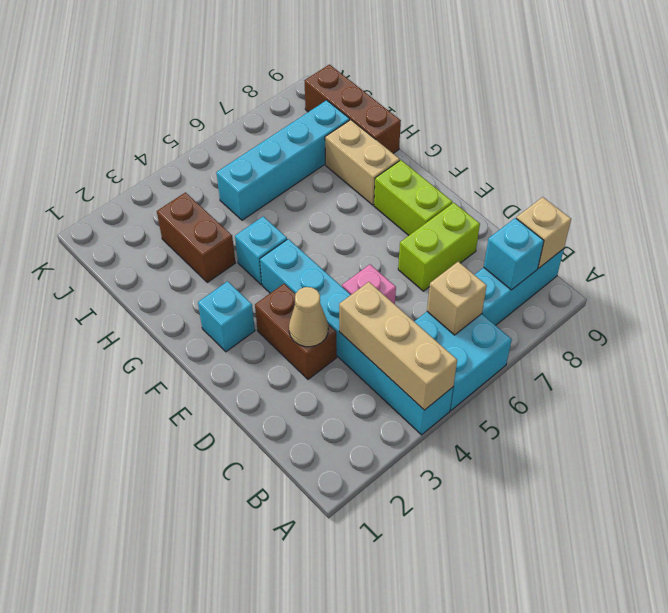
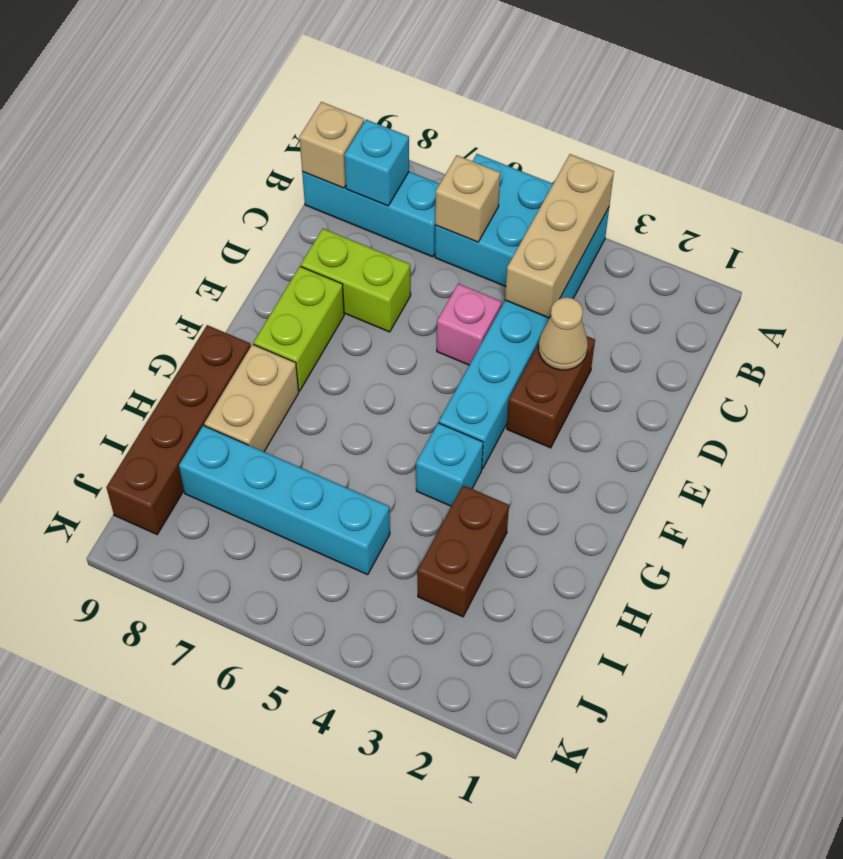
cyan 1x1 brick [198,281,255,352] -> none
brown 1x3 brick [304,65,401,153] -> brown 1x4 brick [106,325,251,534]

